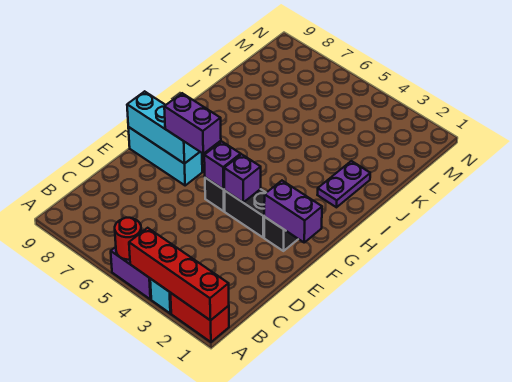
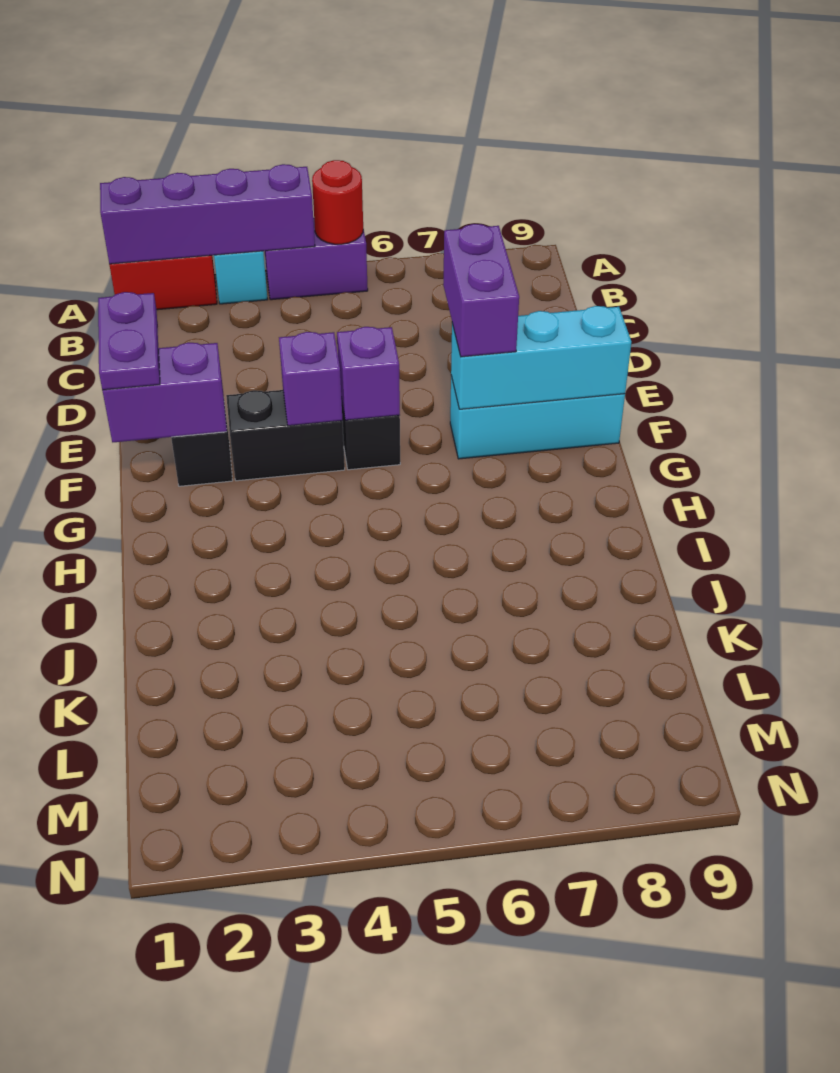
red 1x4 brick [129,228,229,320] -> purple 1x4 brick [100,164,315,264]
purple 1x2 brick [164,93,221,154] -> purple 1x2 brick turned to [443,224,519,357]
purple 1x2 plate [318,161,370,207] -> purple 1x2 plate moved to [98,292,160,390]

